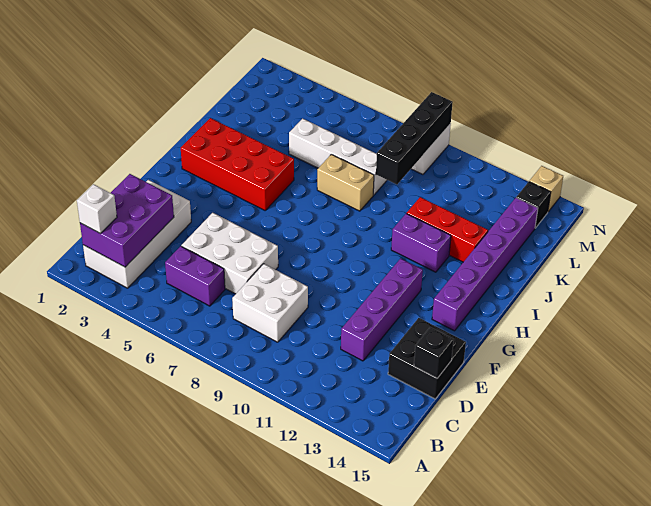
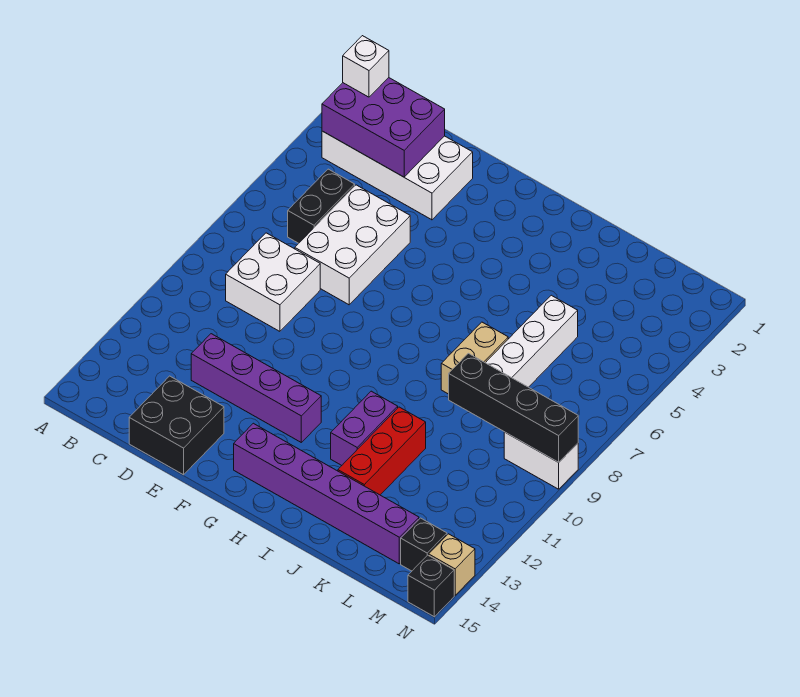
purple 1x2 brick [165,246,225,306] -> black 1x2 brick [288,169,355,243]
black 1x1 brick [414,327,454,378] -> black 1x1 brick moved to [408,555,454,617]
red 2x4 brick [181,118,294,210] -> none

